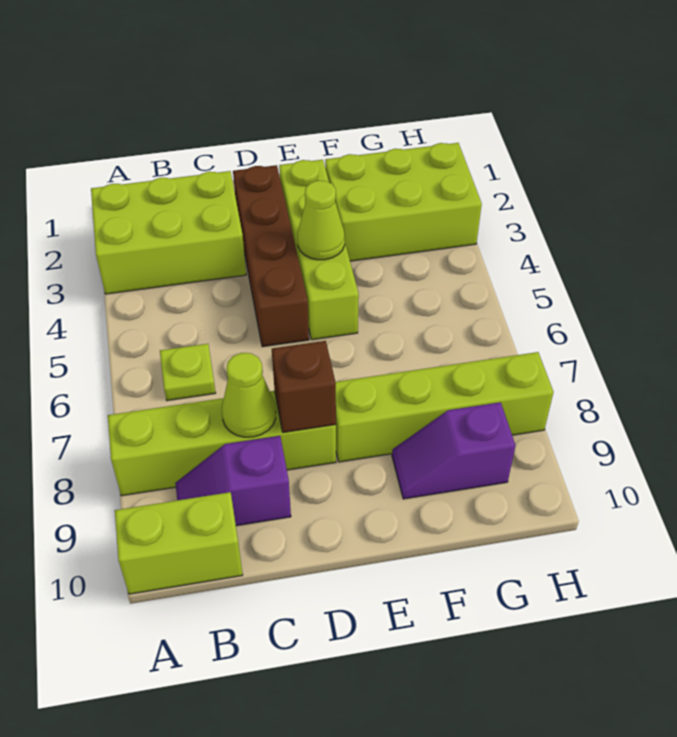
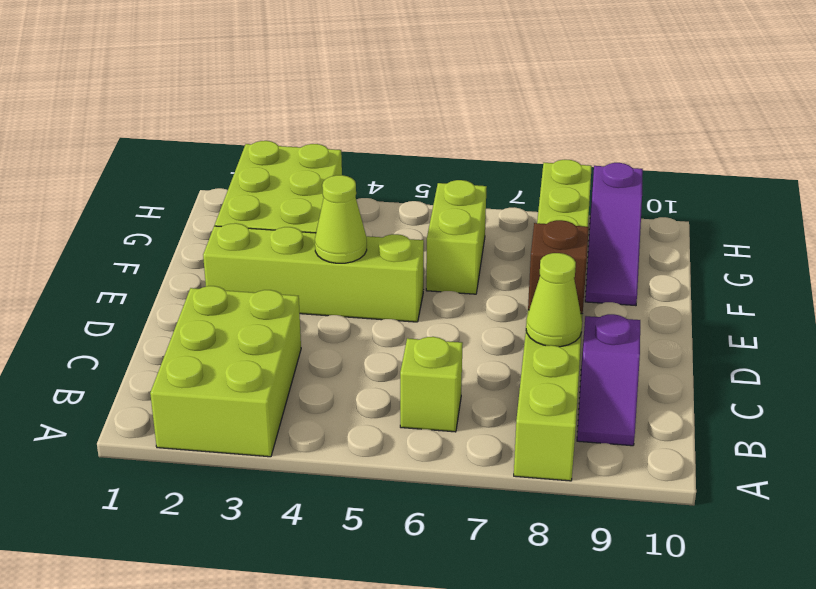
lime 1x2 brick [115,492,243,594] -> lime 1x2 brick moved to [426,180,487,294]
lime 1x1 plate [160,344,216,401] -> lime 1x1 brick [400,337,463,432]
brown 1x4 brick [233,165,309,347] -> none
purple 1x2 slope [392,402,515,499] -> purple 1x3 slope [585,163,643,306]

